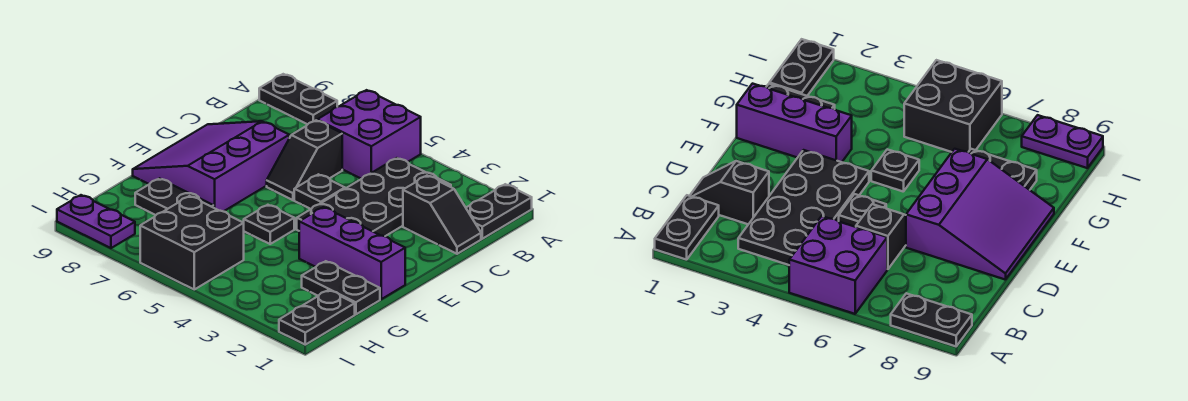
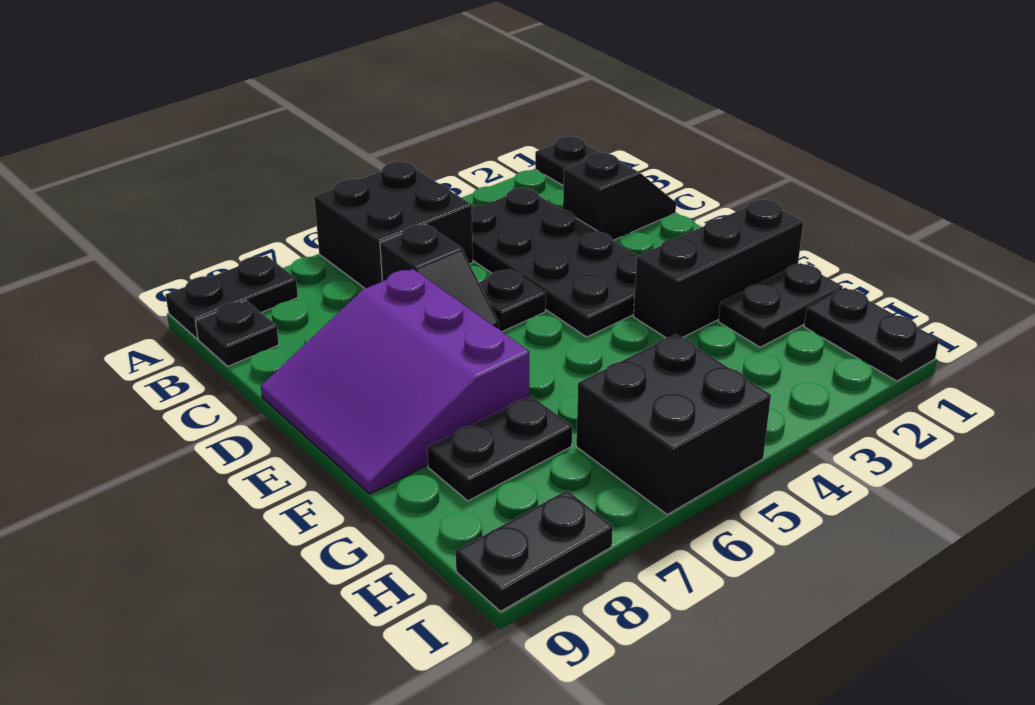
purple 2x2 brick [317,90,421,179] -> black 2x2 brick [314,162,473,289]
purple 1x3 brick [299,207,405,299] -> black 1x3 brick [634,200,803,338]
black 1x1 plate [244,205,294,244] -> black 1x1 plate moved to [195,300,279,366]
purple 1x2 plate [57,195,135,248] -> black 1x2 plate [456,490,613,611]

